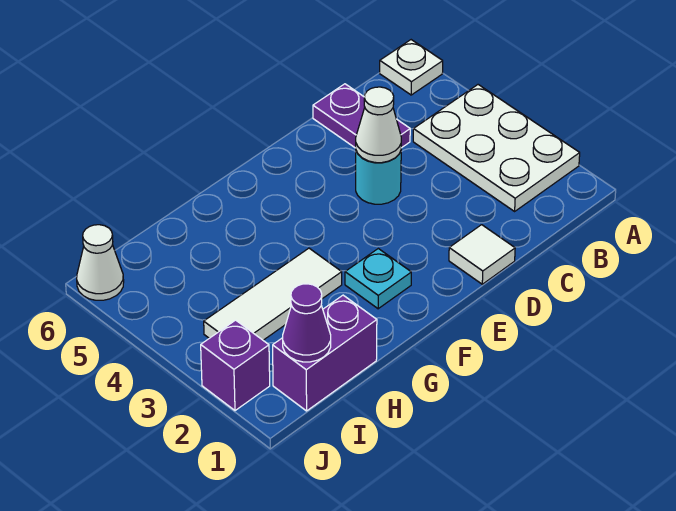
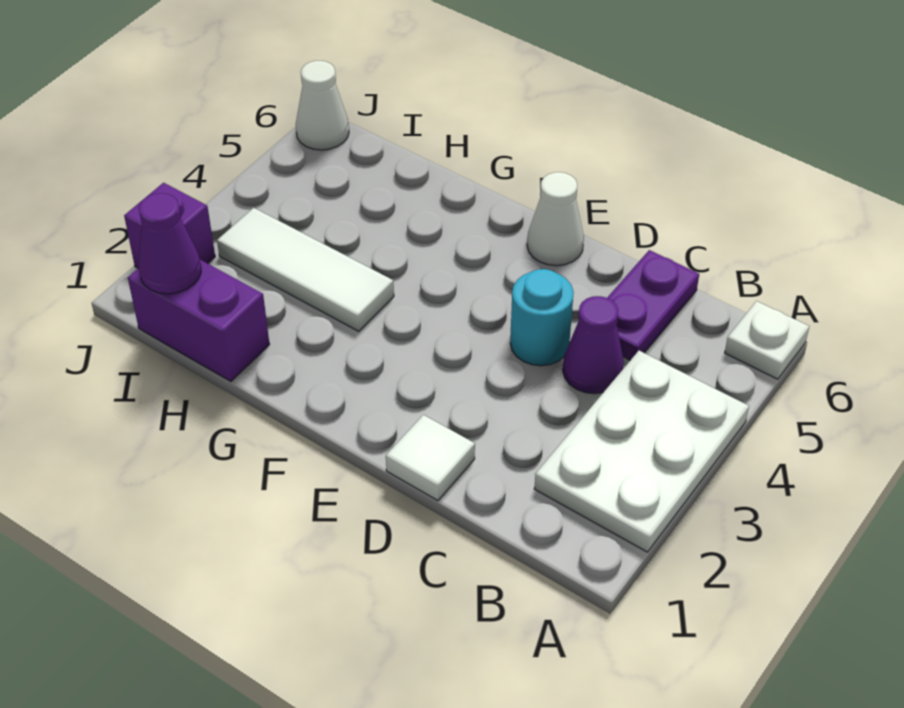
none -> purple 1x1 cone [563,296,624,394]
white 1x1 cone [356,87,401,163] -> white 1x1 cone moved to [527,172,584,266]
cyan 1x1 plate [345,249,411,309] -> none

